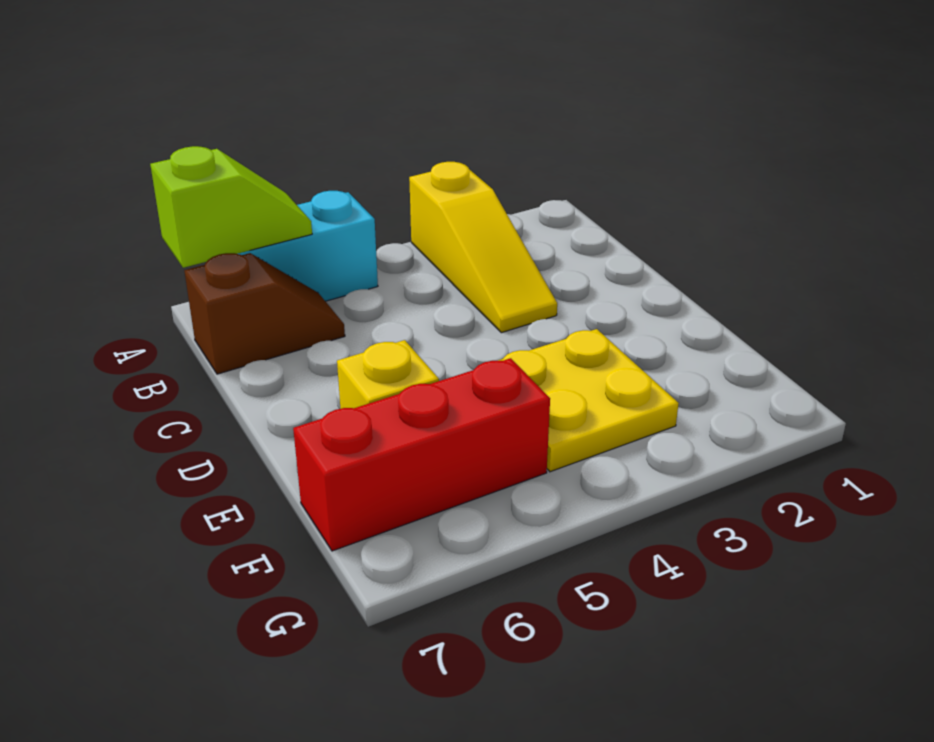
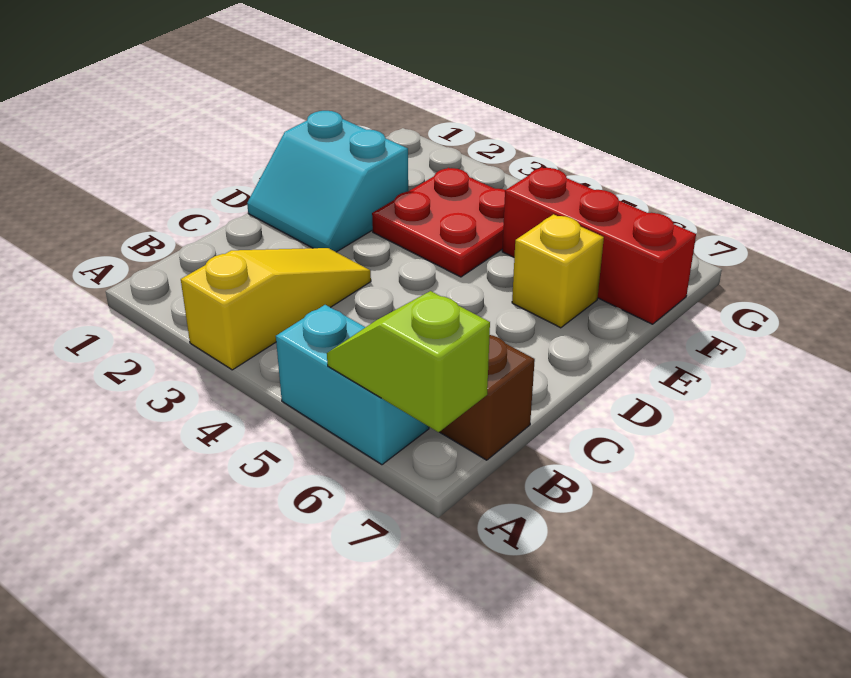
none -> cyan 2x2 slope [247,111,408,252]
yellow 2x2 plate [498,329,679,472] -> red 2x2 plate [372,168,505,277]

